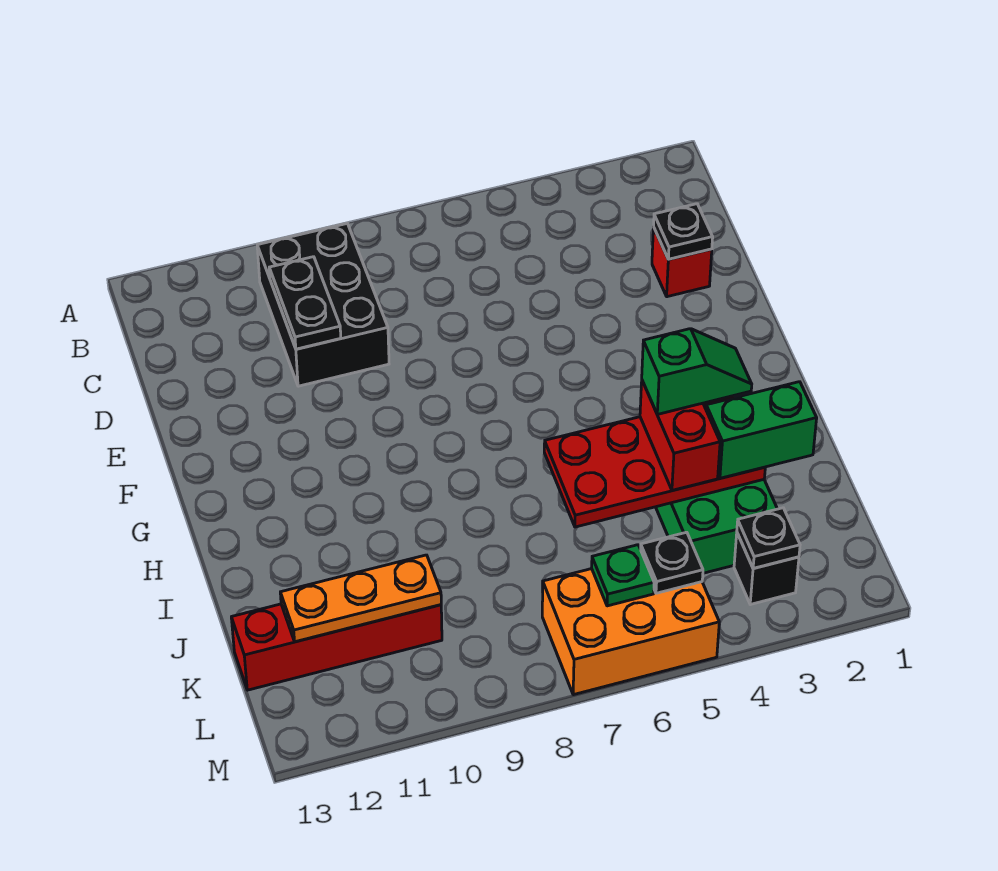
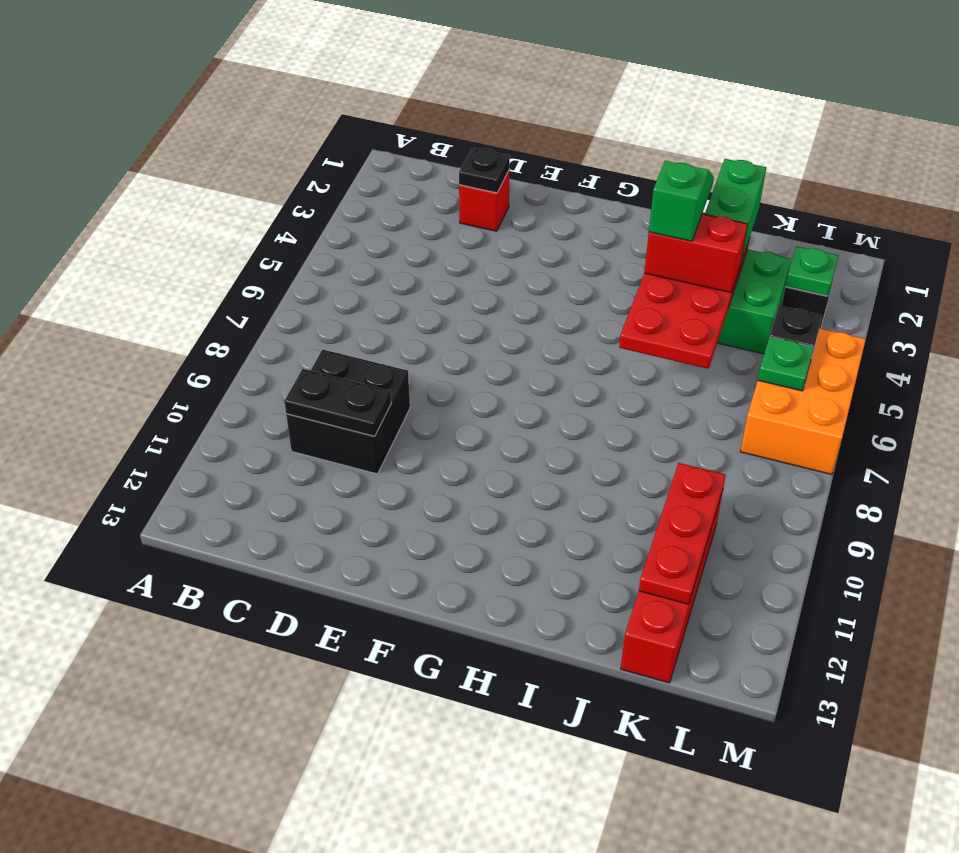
black 2x3 brick [257,224,389,386] -> black 2x2 brick [286,349,410,474]
orange 1x3 plate [280,555,441,642] -> red 1x3 plate [639,463,726,604]
black 1x1 plate [737,508,800,569] -> green 1x1 plate [786,246,838,296]

